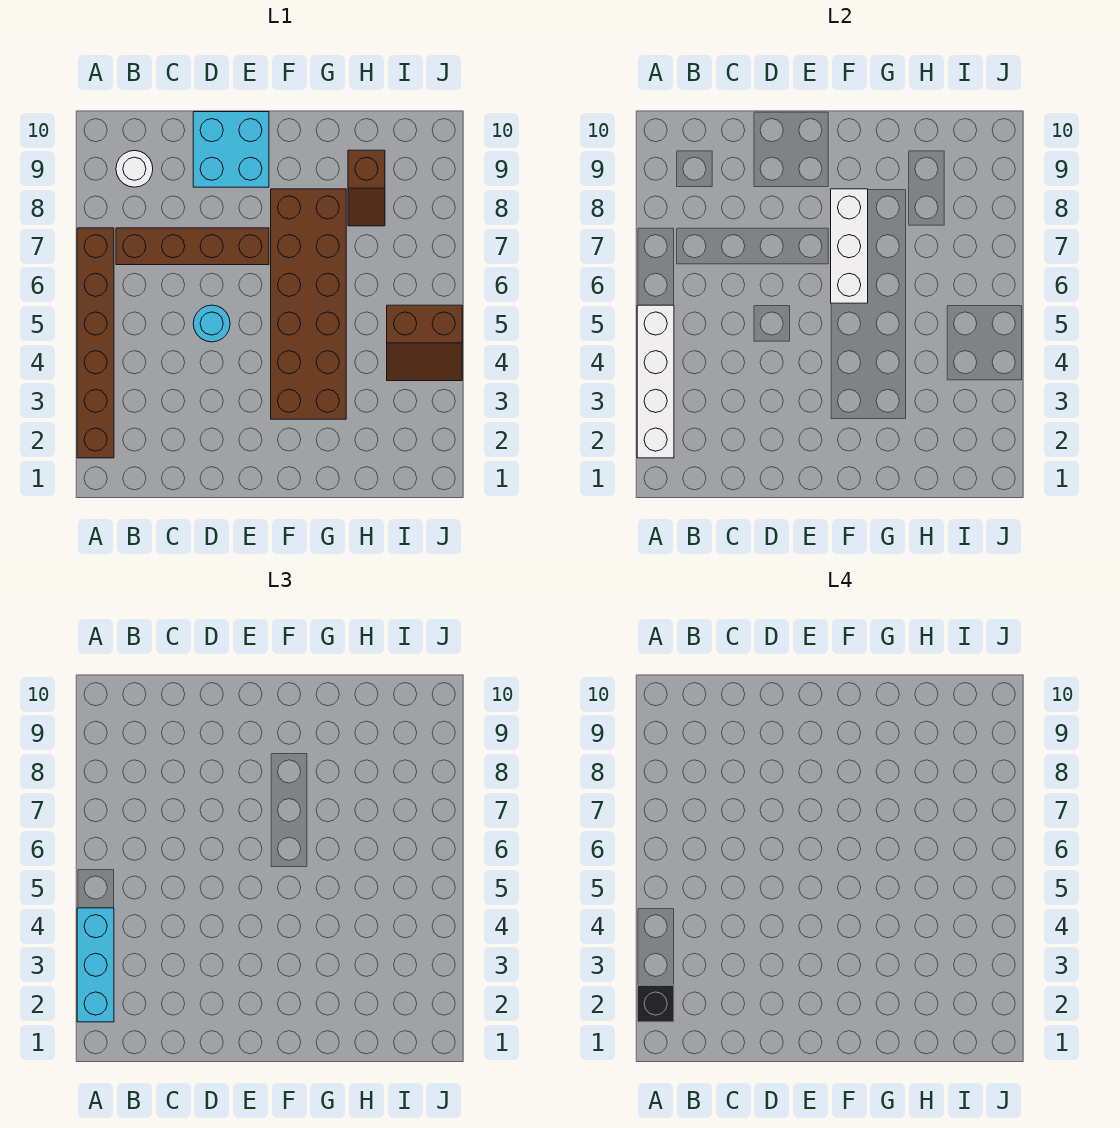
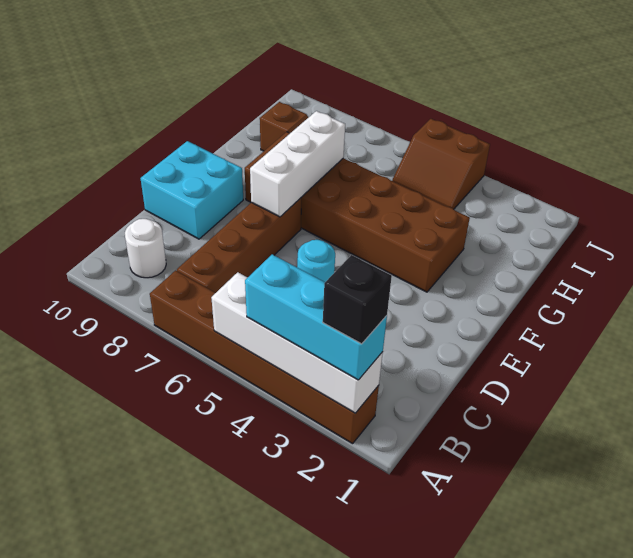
white 1x3 brick [831,189,868,303] -> white 1x3 brick turned to [250,111,345,217]
brown 2x2 slope [387,305,462,381] -> brown 2x2 slope turned to [392,119,490,209]

